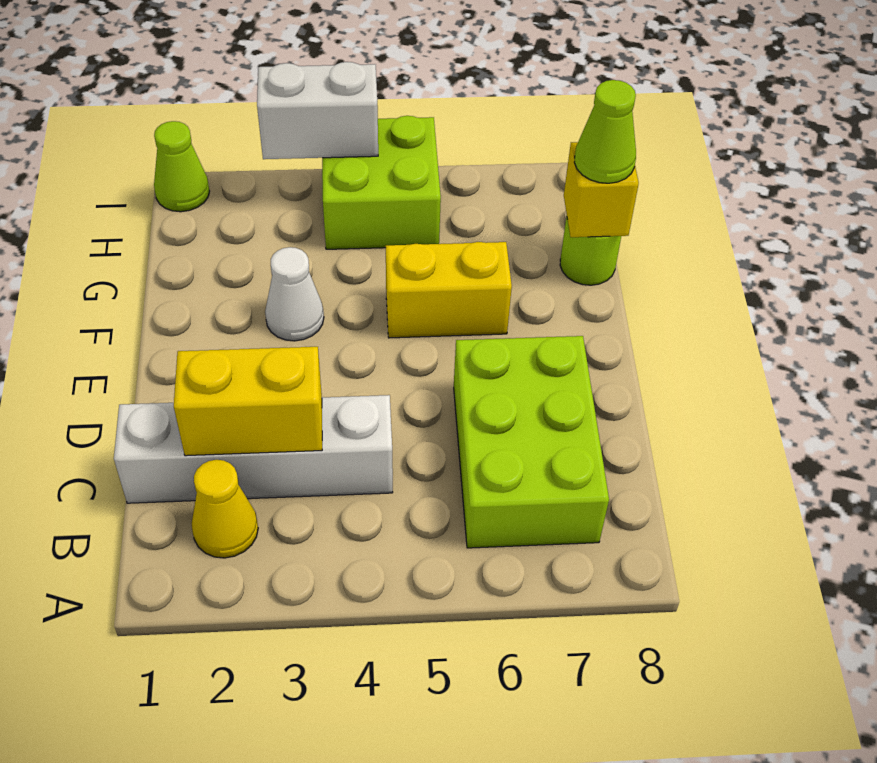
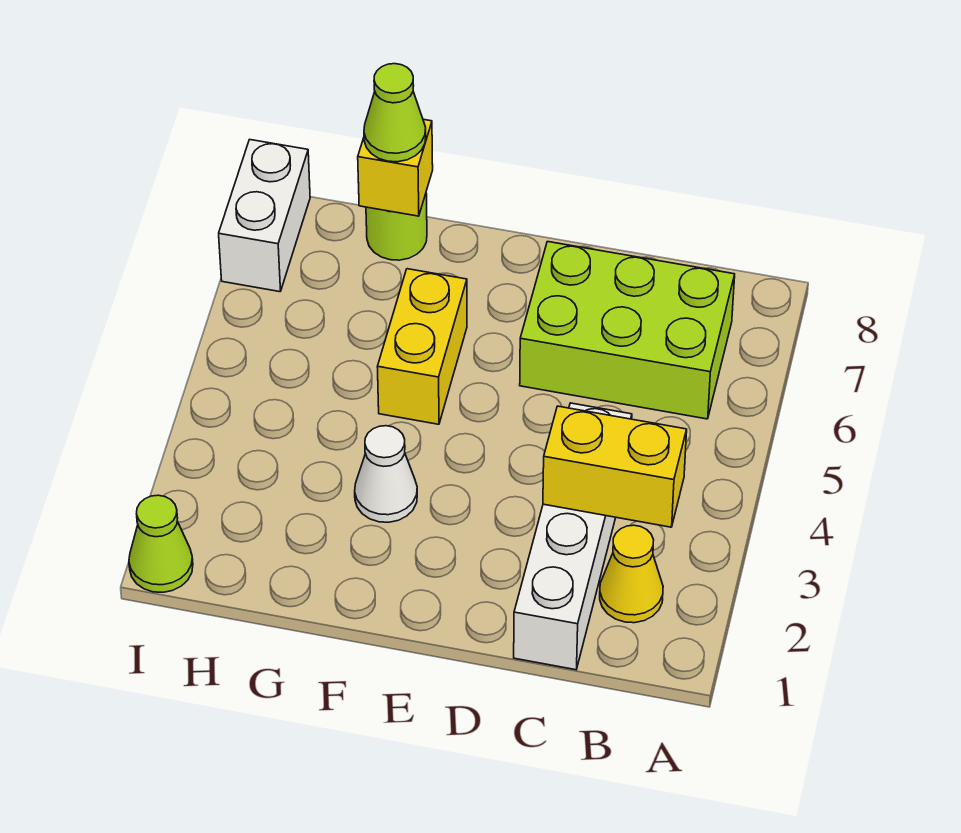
yellow 1x2 brick [174,347,322,456] -> yellow 1x2 brick turned to [543,406,687,527]
lime 2x2 brick [322,116,441,249] -> none
white 1x2 brick [257,62,378,159] -> white 1x2 brick moved to [219,140,310,292]

